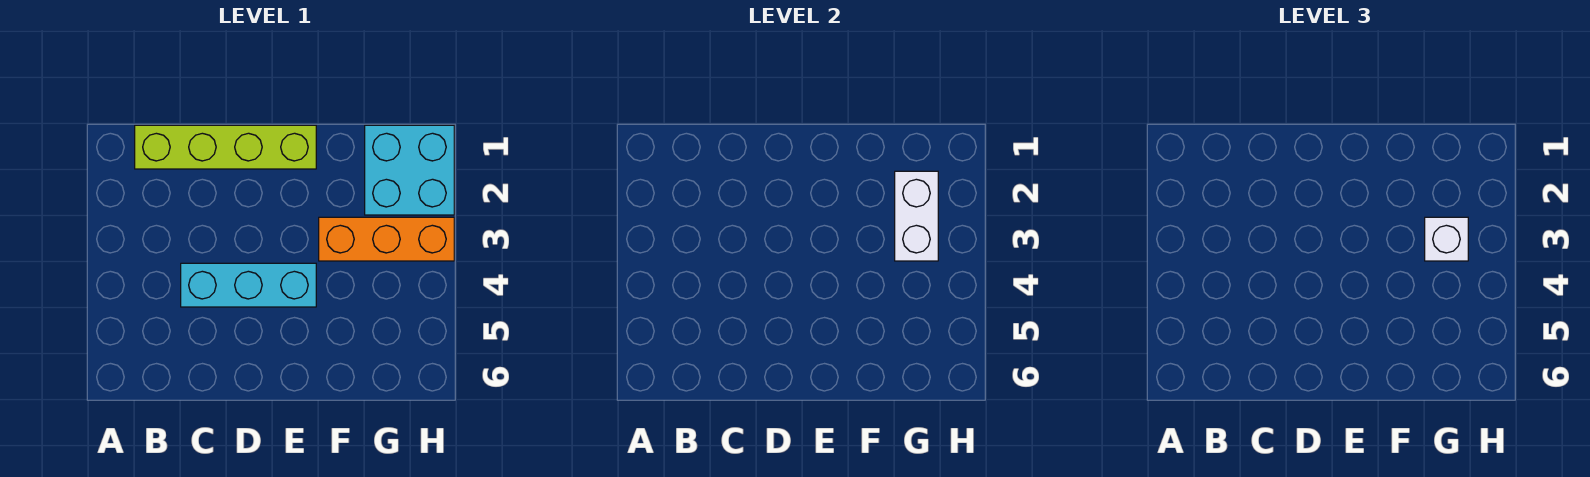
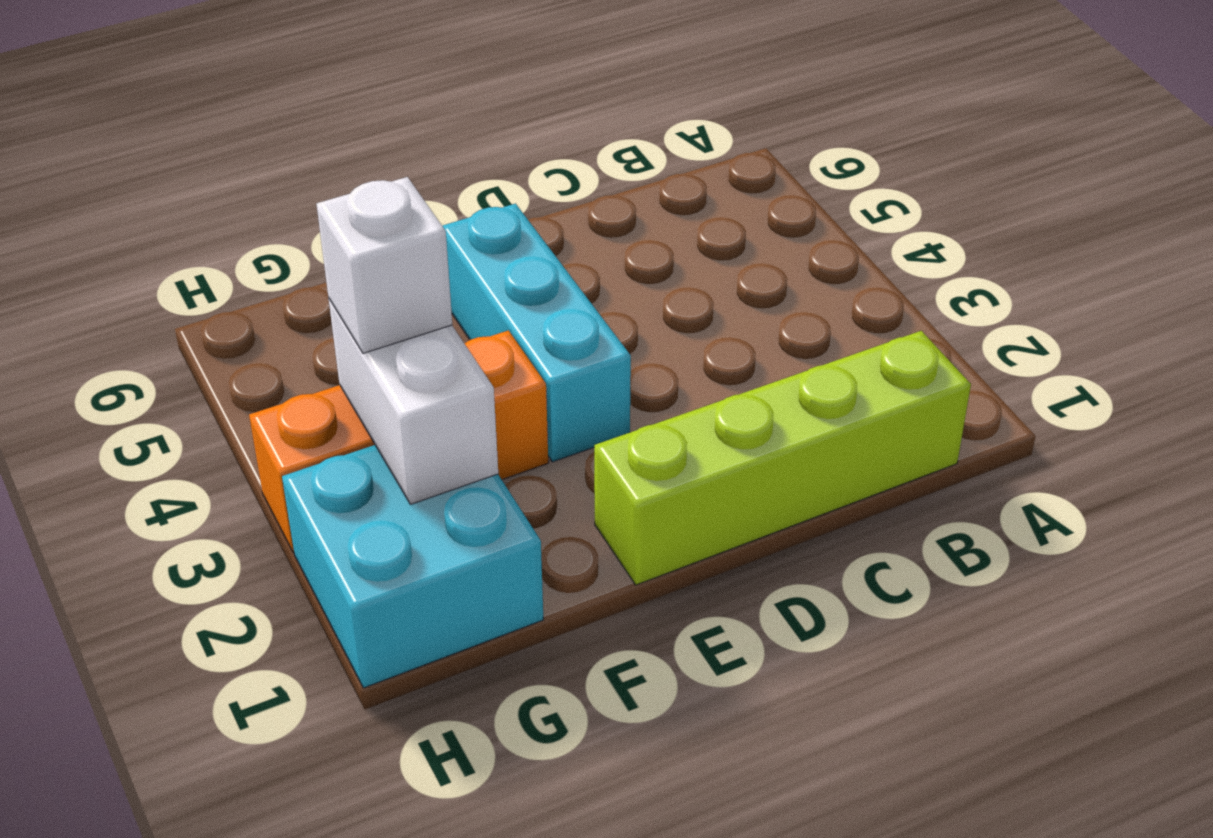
cyan 1x3 brick [181,263,316,307] -> cyan 1x3 brick turned to [442,204,631,462]

